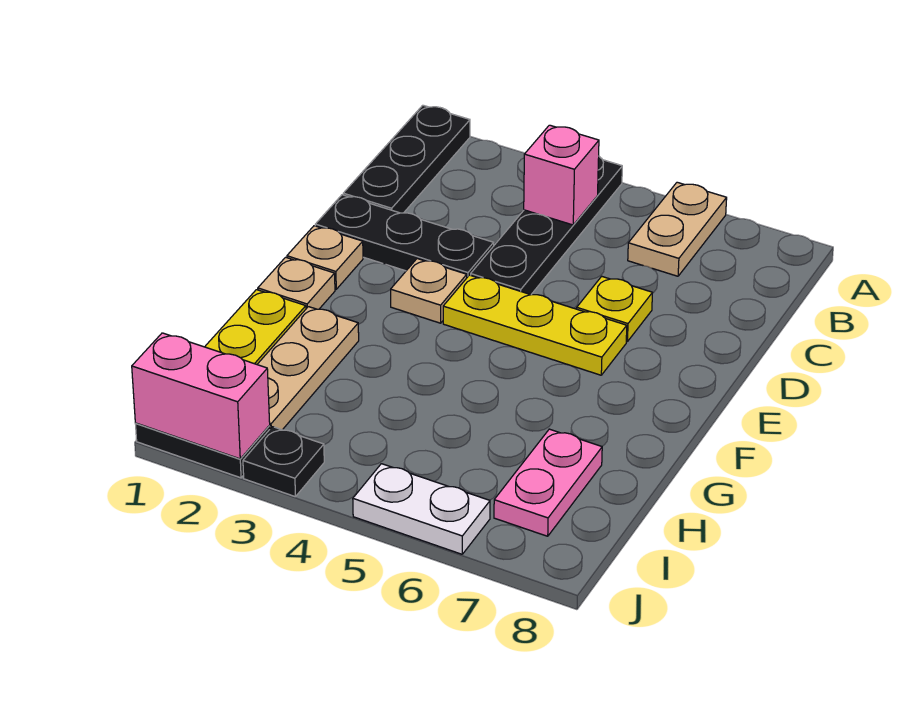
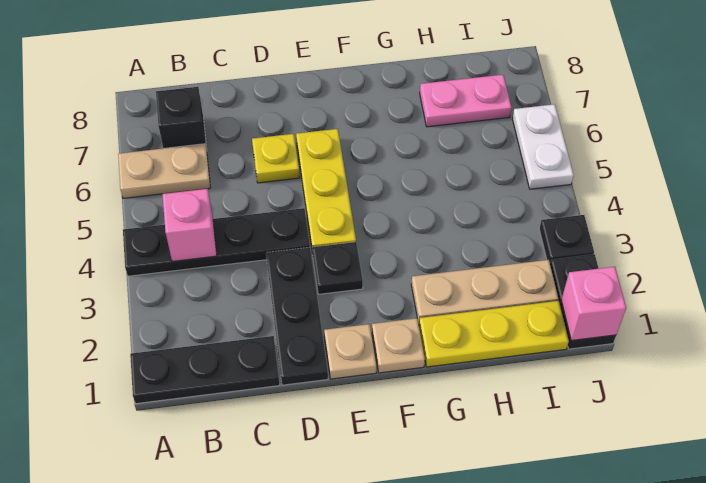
none -> black 1x1 brick [156,87,207,149]
tan 1x1 plate [391,259,467,323] -> black 1x1 plate [312,242,363,294]
pink 1x2 brick [132,333,270,459] -> pink 1x1 brick [561,267,626,341]

